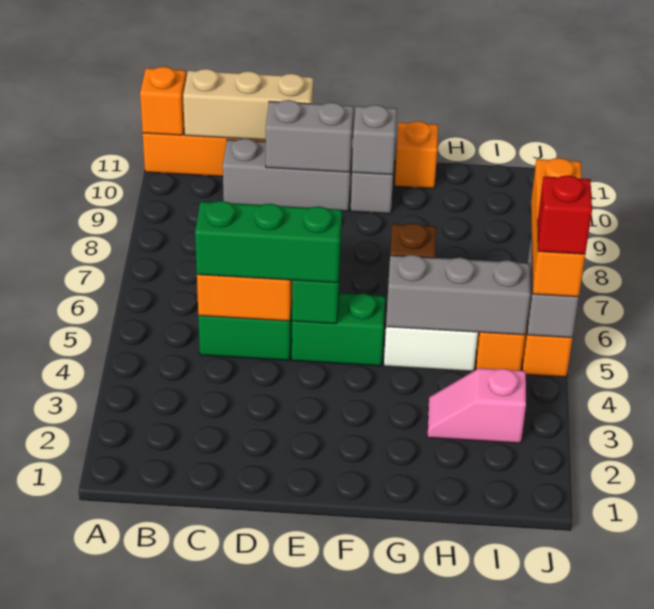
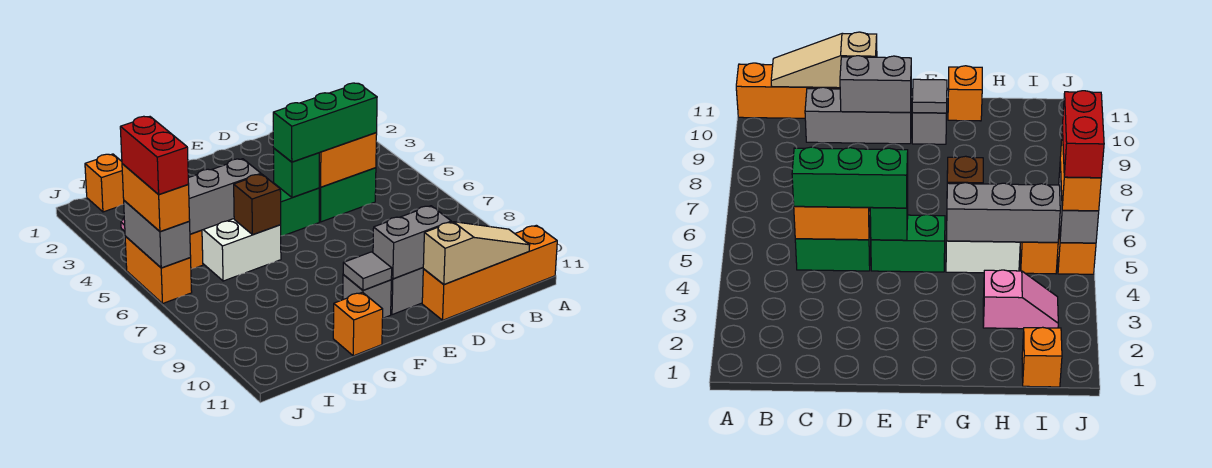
orange 1x1 brick [140,67,186,135] -> orange 1x1 brick moved to [85,154,124,212]
tan 1x3 brick [183,69,313,140] -> tan 1x3 slope [423,222,530,284]
grey 1x1 brick [352,105,397,175] -> grey 1x1 tile [343,252,392,290]
pink 1x2 slope [427,368,526,443] -> pink 1x2 slope turned to [983,270,1058,329]
orange 1x3 brick [531,158,585,297] -> orange 1x2 brick [122,164,190,231]
red 1x1 brick [538,175,592,254] -> red 1x2 brick [120,116,189,195]

